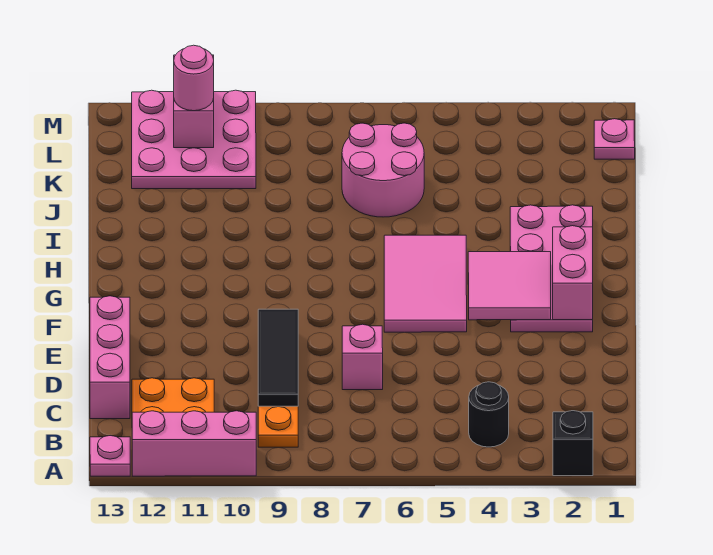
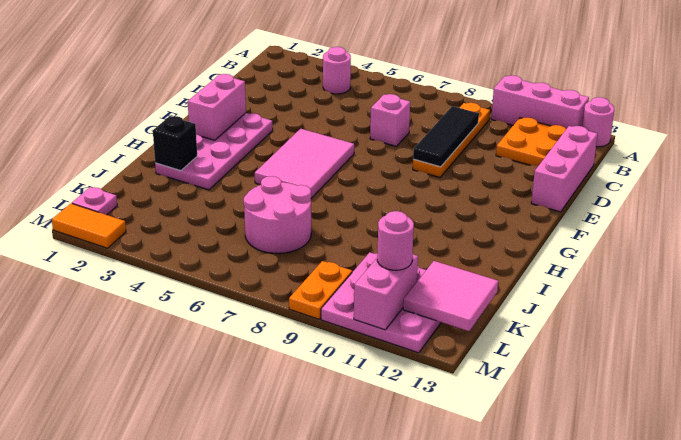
black 1x1 brick [553,411,593,476] -> black 1x1 brick moved to [153,116,197,171]
pink 1x1 plate [90,436,130,476] -> pink 1x1 round brick [582,97,614,147]
black 1x1 round brick [469,382,509,447] -> pink 1x1 round brick [323,47,351,94]
pink 2x2 tile [468,251,551,320] -> pink 2x2 tile moved to [403,261,498,331]
none -> orange 1x2 plate [289,261,352,319]
none -> orange 1x2 tile [52,204,126,248]

